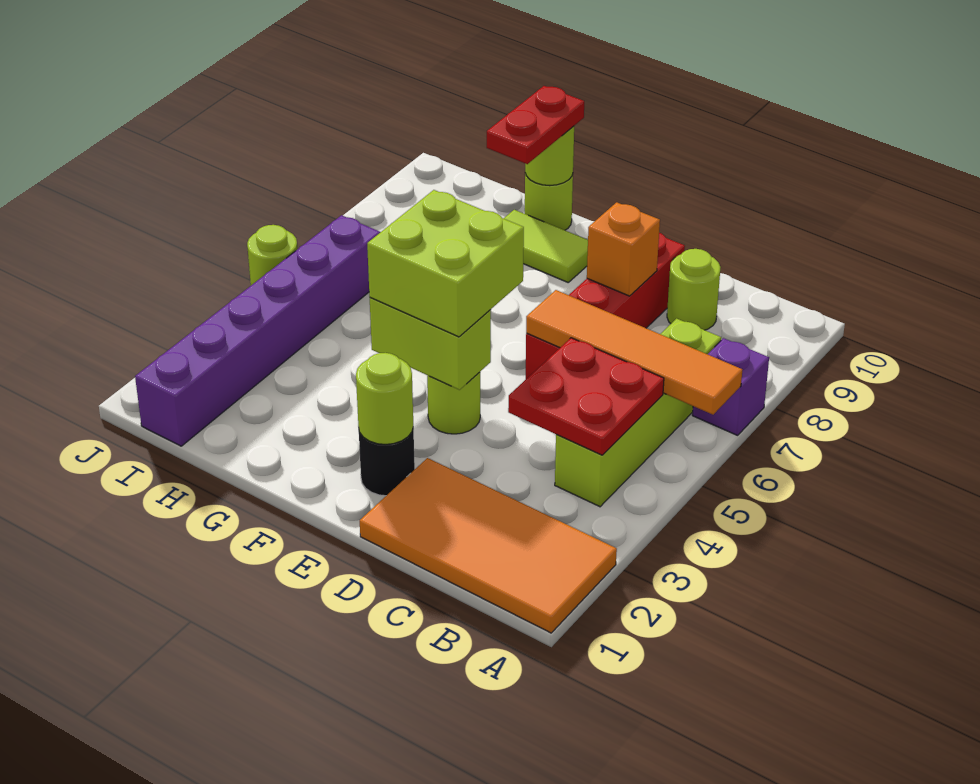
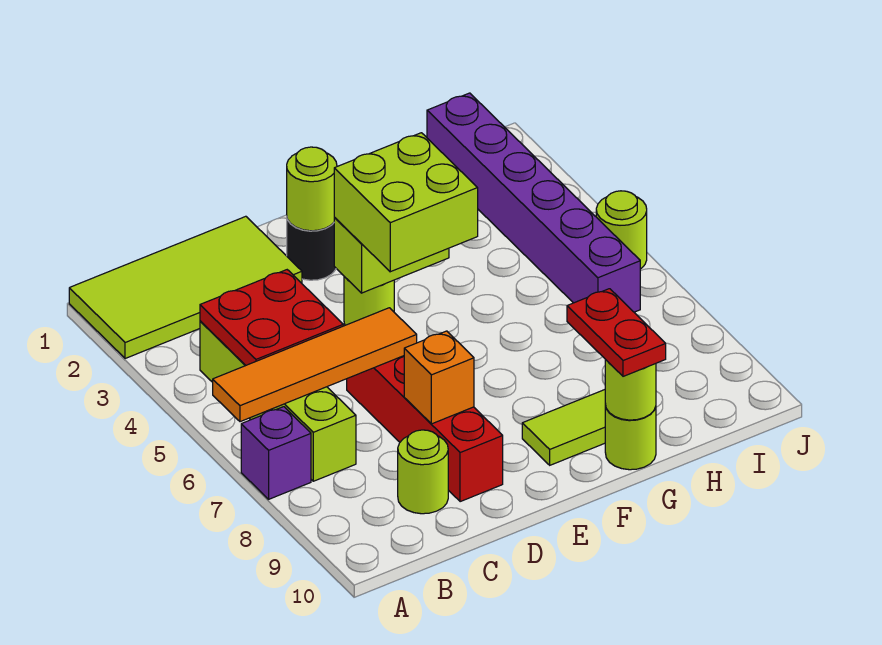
orange 2x4 tile [360,458,617,633] -> lime 2x4 tile [69,216,302,359]

